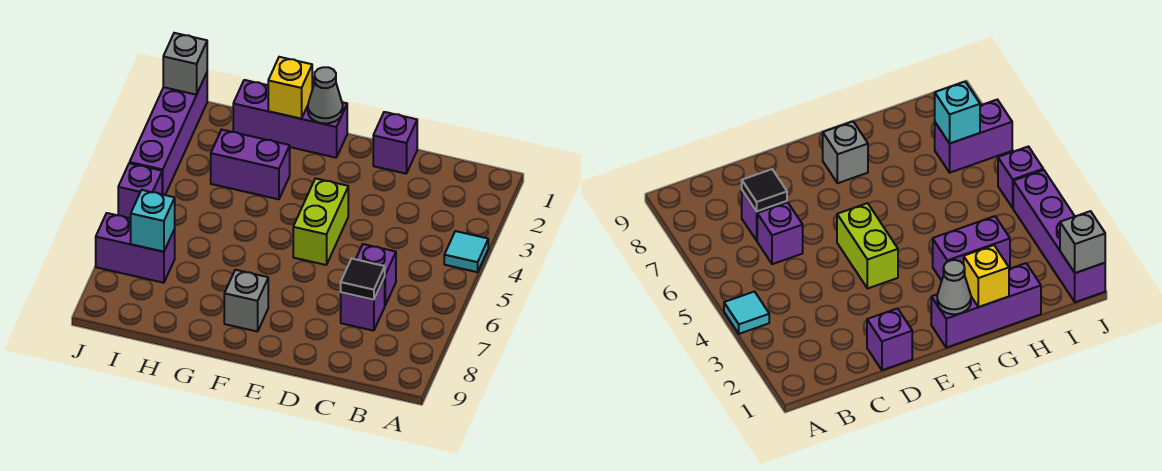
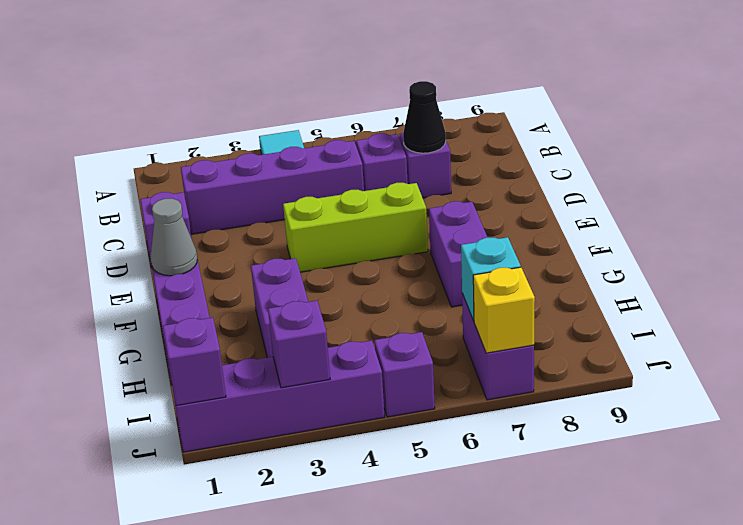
none -> purple 1x4 brick [181,140,364,234]
black 1x1 tile [341,259,385,300] -> black 1x1 cone [403,81,446,153]
lime 1x2 brick [293,178,348,265] -> lime 1x3 brick [283,183,428,272]
none -> purple 1x2 brick [429,201,488,307]
grey 1x1 brick [224,270,268,332] -> none
yellow 1x1 brick [268,57,312,119] -> yellow 1x1 brick moved to [473,267,535,353]
grey 1x1 brick [163,33,207,95] -> purple 1x1 brick [163,317,226,406]
none -> purple 1x1 brick [268,301,330,388]

